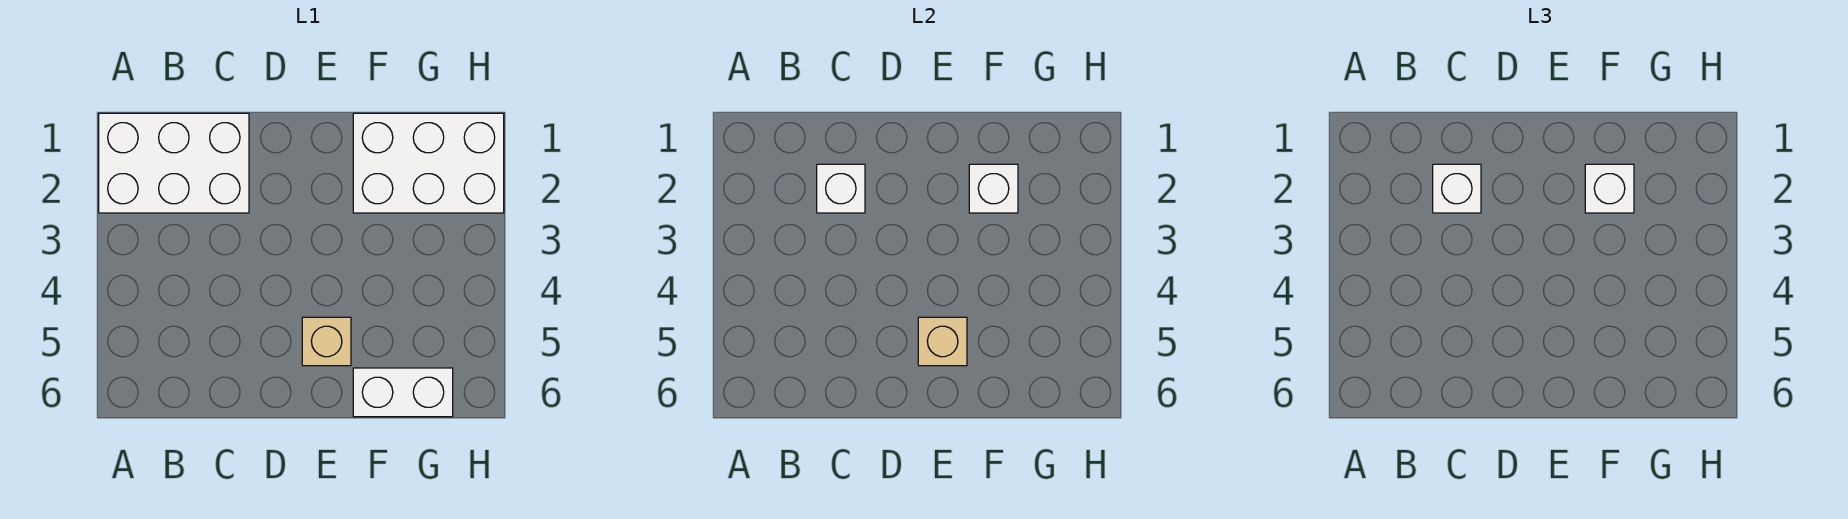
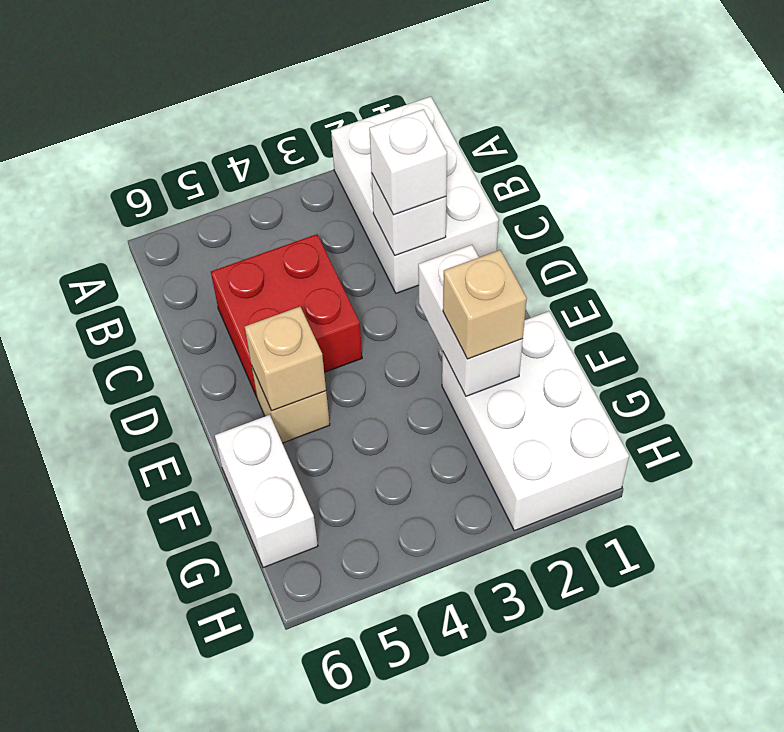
none -> red 2x2 brick [211,234,362,397]
white 1x1 brick [969,164,1018,213] -> white 1x2 brick [418,245,523,396]
white 1x1 brick [1585,164,1634,213] -> tan 1x1 brick [443,250,527,359]

